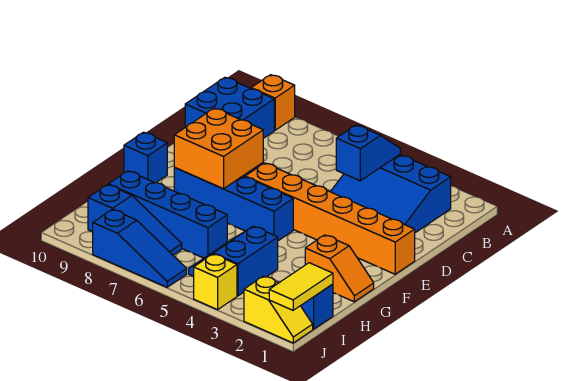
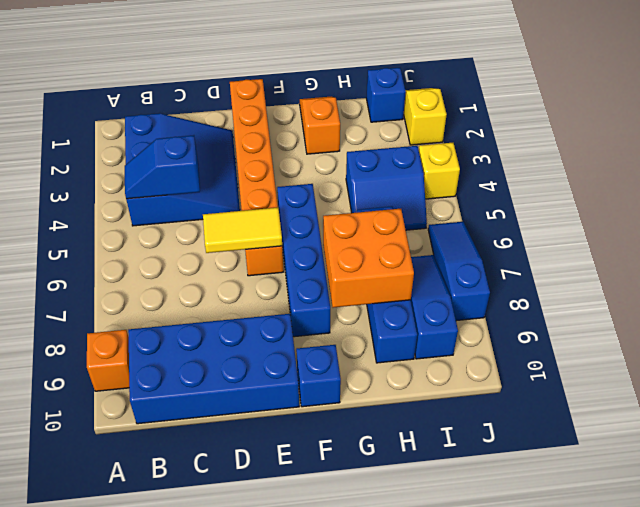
blue 2x2 brick [185,77,274,138] -> blue 2x4 brick [128,314,299,424]
orange 2x2 brick [174,108,263,189] -> orange 2x2 brick moved to [323,209,414,308]
yellow 1x2 tile [269,263,333,310] -> yellow 1x2 tile moved to [203,208,282,253]

